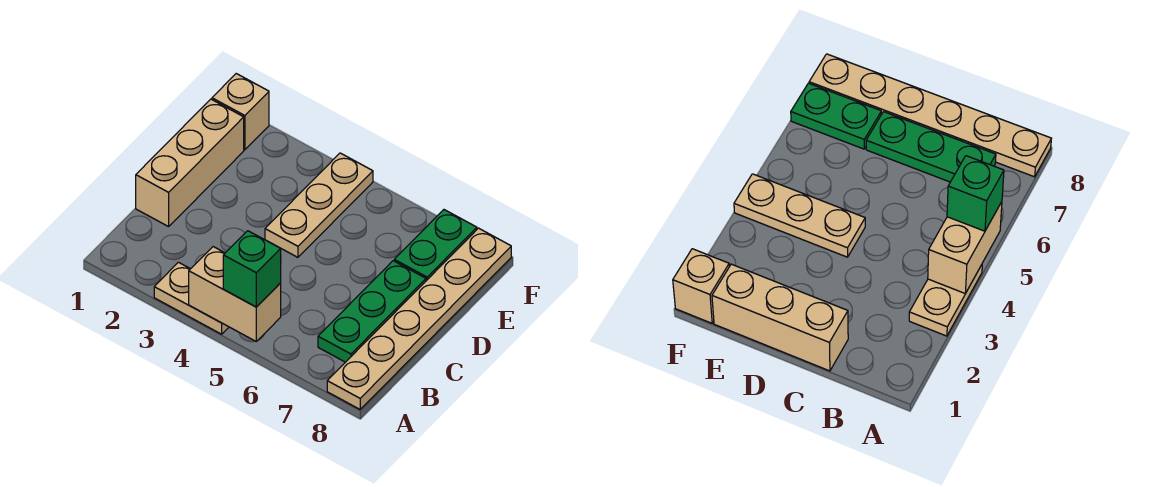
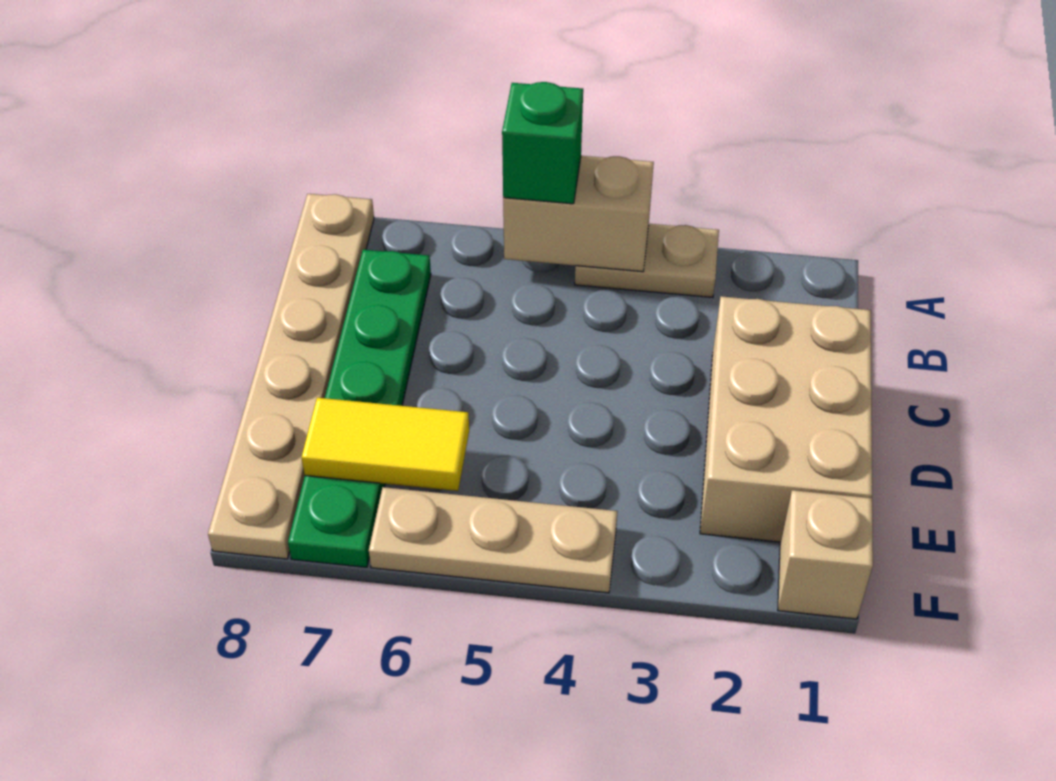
tan 1x3 brick [136,99,244,227] -> tan 2x3 brick [700,296,872,542]
tan 1x3 plate [265,153,373,257] -> tan 1x3 plate turned to [369,487,618,593]
none -> yellow 1x2 tile [302,398,469,491]

